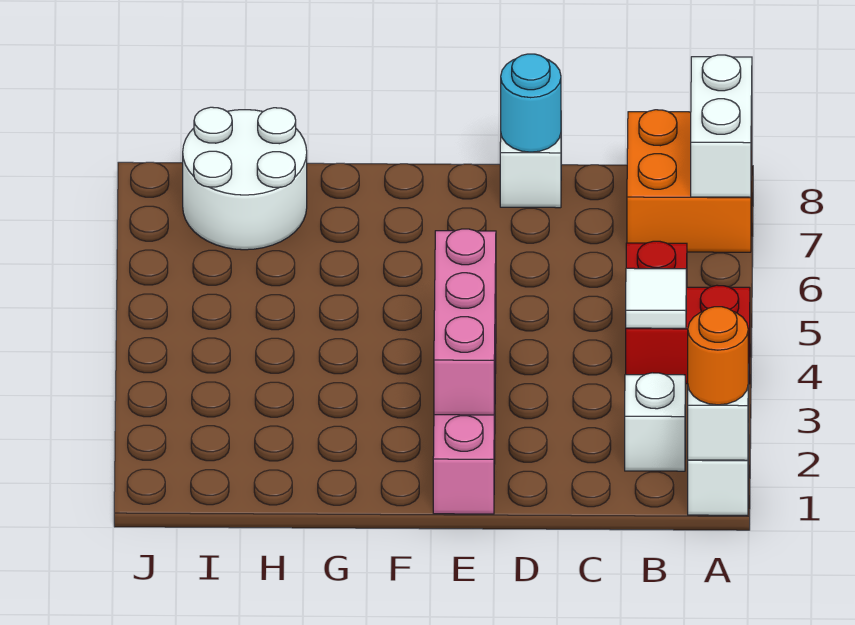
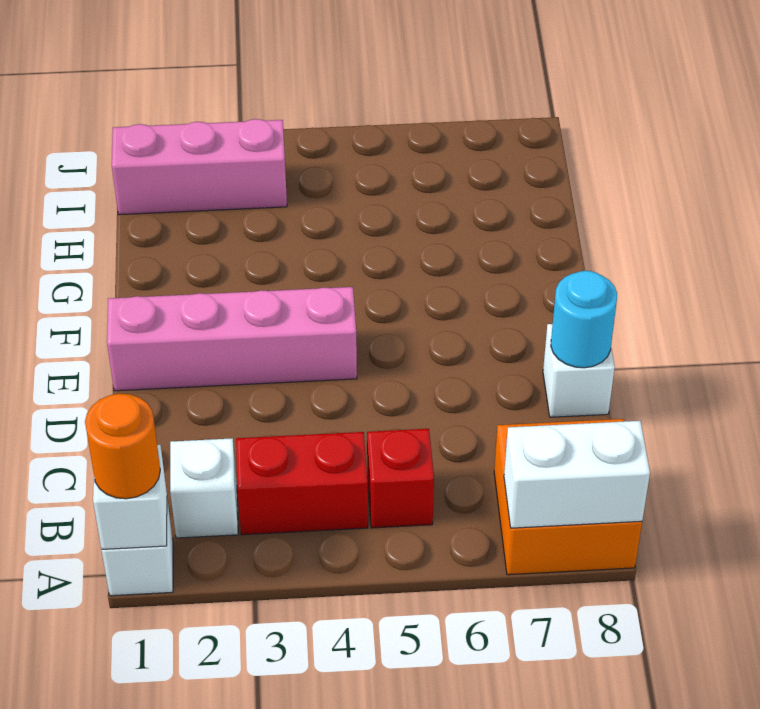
red 1x2 brick [626,285,750,384] -> red 1x2 brick turned to [236,432,368,535]
white 1x1 tile [626,268,686,328] -> none
pink 1x3 brick [434,229,496,415] -> pink 1x3 brick moved to [112,119,287,215]
white 2x2 round brick [183,107,307,250] -> none

